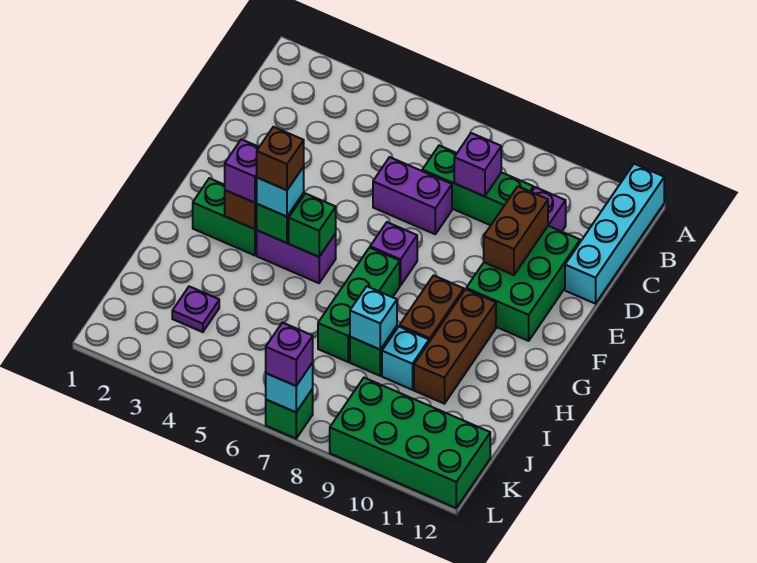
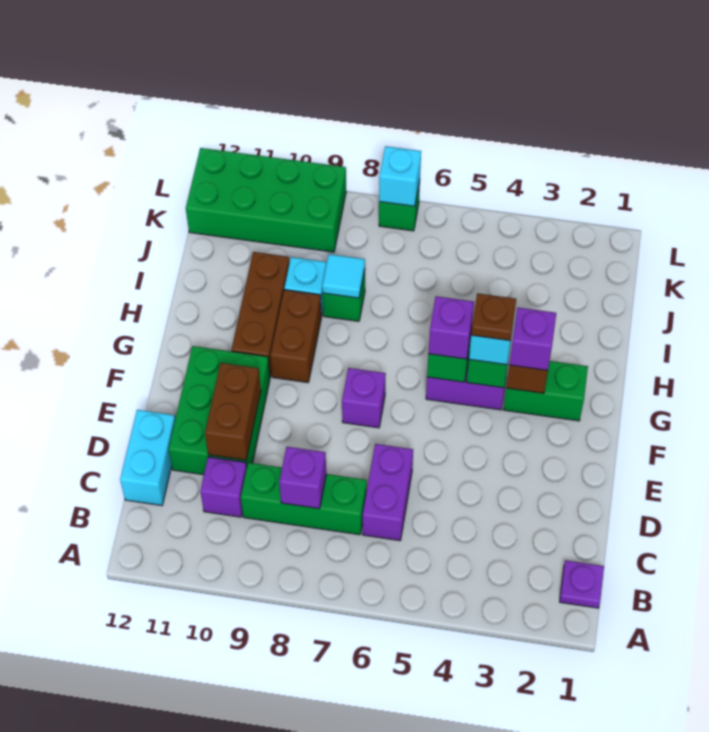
cyan 1x4 brick [565,164,664,304] -> cyan 1x2 brick [120,410,175,506]
purple 1x2 brick [373,157,452,234] -> purple 1x2 brick turned to [363,444,413,541]
brown 1x1 brick [257,127,304,190] -> brown 1x1 plate [471,293,516,341]
green 1x3 brick [318,248,400,362] -> none
cyan 1x1 brick [350,286,397,350] -> cyan 1x1 tile [322,254,365,298]
purple 1x1 plate [172,286,219,332] -> purple 1x1 plate moved to [560,560,604,608]
purple 1x1 brick [266,323,313,386] -> purple 1x1 brick moved to [428,296,474,359]

